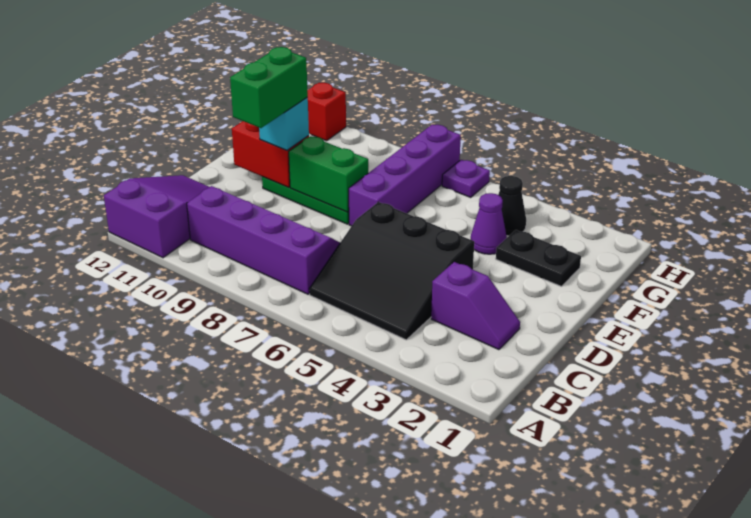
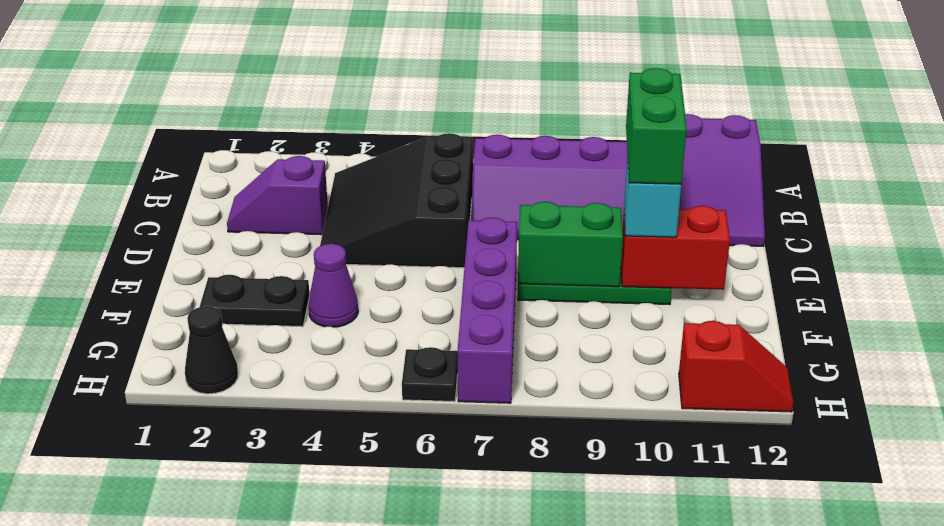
black 3x3 slope [309,202,474,340] -> black 3x3 slope turned to [320,133,473,268]
black 1x1 cone [498,176,526,236] -> black 1x1 cone moved to [185,306,238,394]
purple 1x1 plate [442,160,490,197] -> black 1x1 plate [402,347,458,402]

